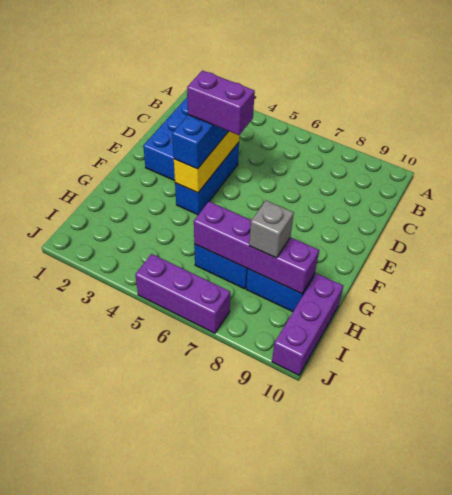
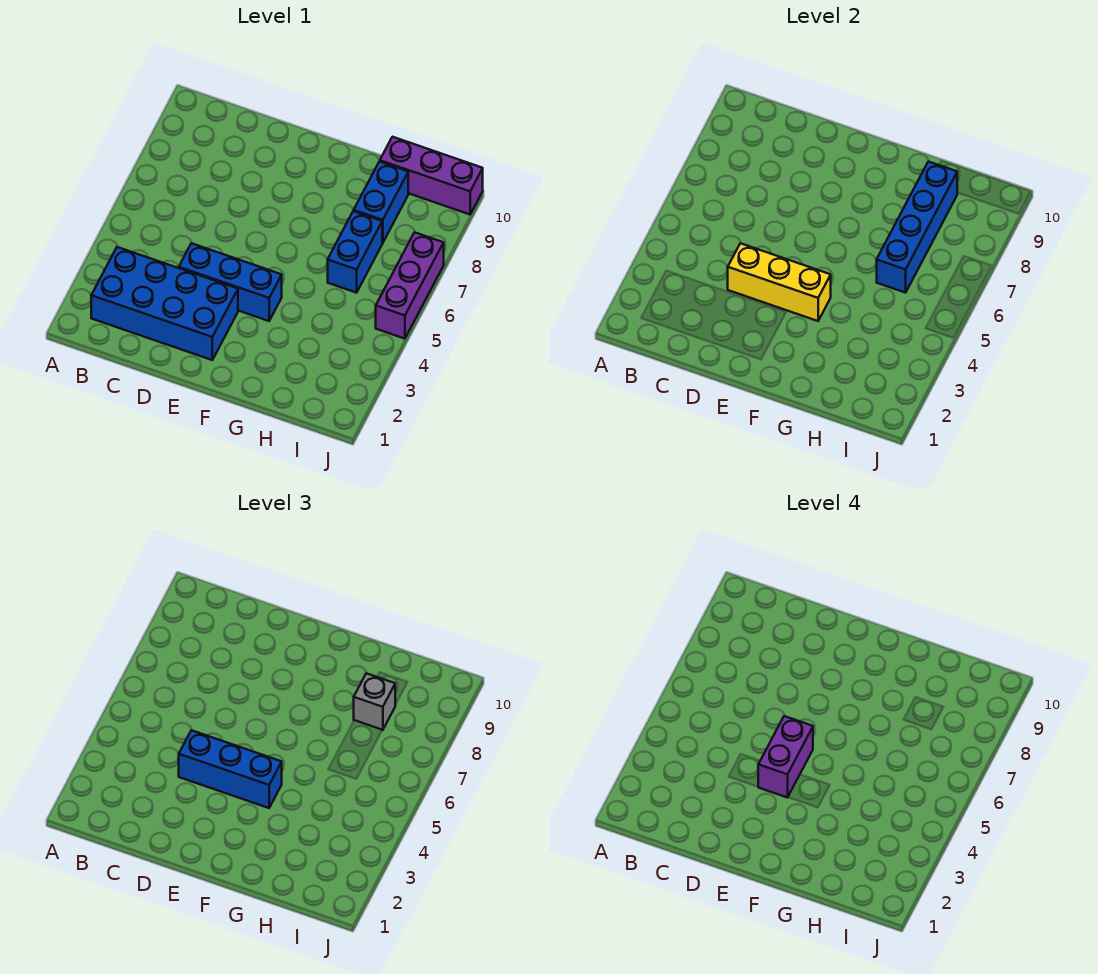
purple 1x4 brick [194,202,319,294] -> blue 1x4 brick [877,162,957,293]

